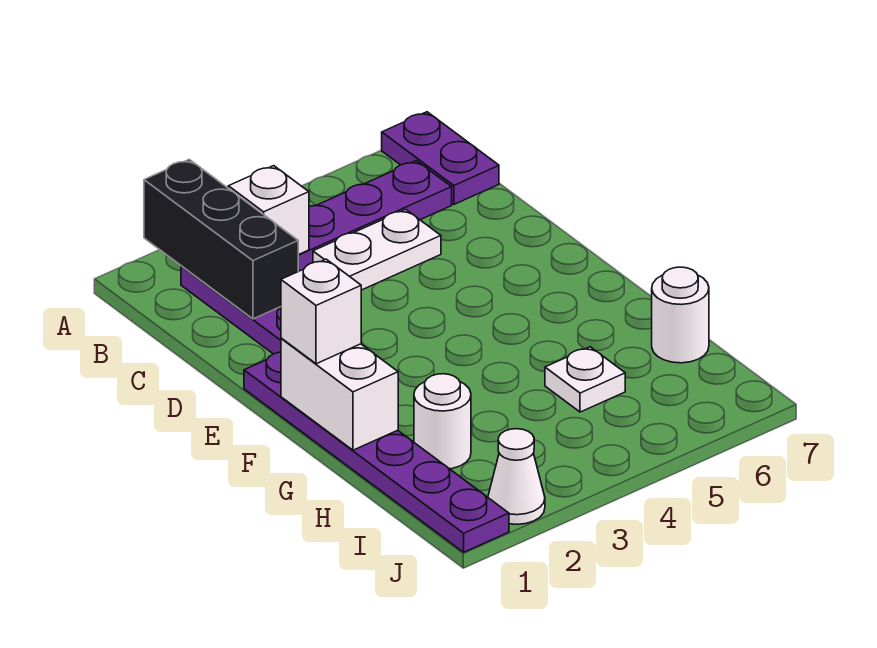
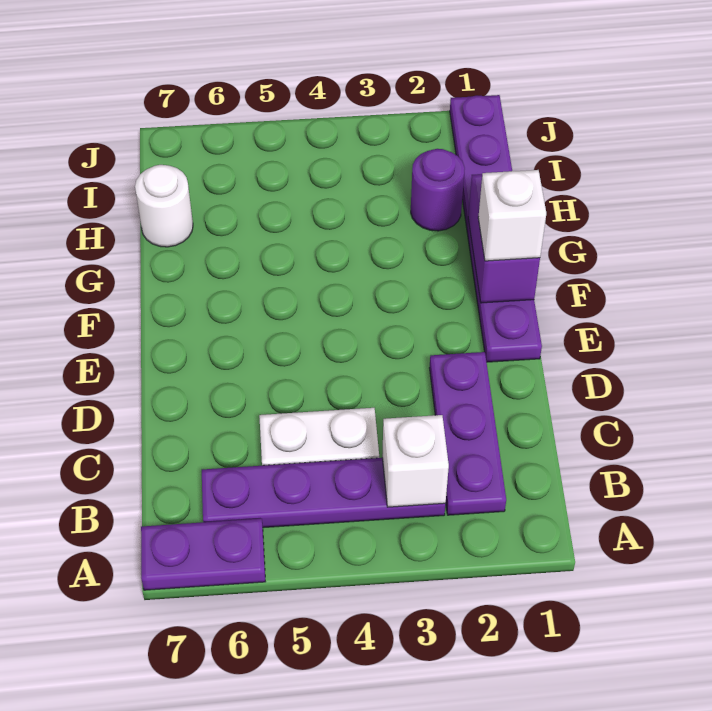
black 1x3 brick [144,160,298,319] -> none
purple 1x2 plate [382,112,499,204] -> purple 1x2 plate turned to [141,519,265,590]
white 1x2 brick [281,338,398,450] -> purple 1x2 brick [468,174,540,303]
white 1x1 round brick [414,374,471,469] -> purple 1x1 round brick [411,149,465,231]
white 1x1 plate [545,347,625,412] -> none
white 1x1 cone [488,429,545,524] -> none

